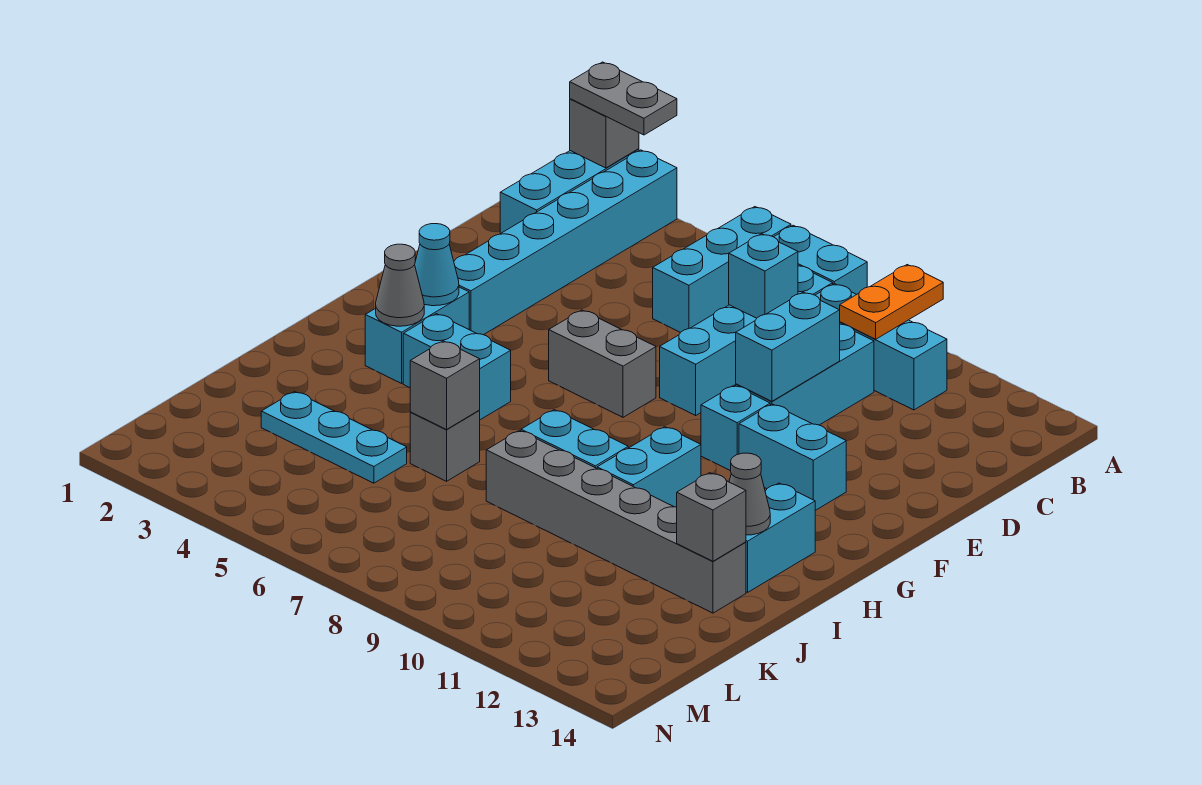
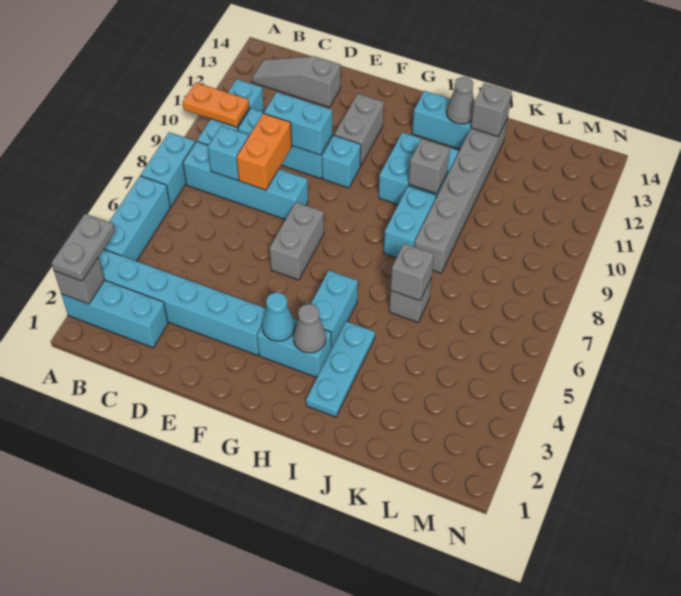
cyan 1x3 brick [653,207,791,333] -> cyan 1x3 brick turned to [104,176,170,261]
none -> grey 1x3 slope [252,56,341,107]
none -> orange 1x2 brick [237,113,292,190]
cyan 1x2 brick [739,404,846,510] -> grey 1x2 brick [334,94,384,166]
cyan 1x2 brick [597,427,701,507] -> cyan 2x2 brick [379,132,458,204]
none -> grey 1x1 brick [409,139,450,194]
cyan 1x3 plate [261,392,407,483] -> cyan 1x3 plate moved to [306,321,375,417]

